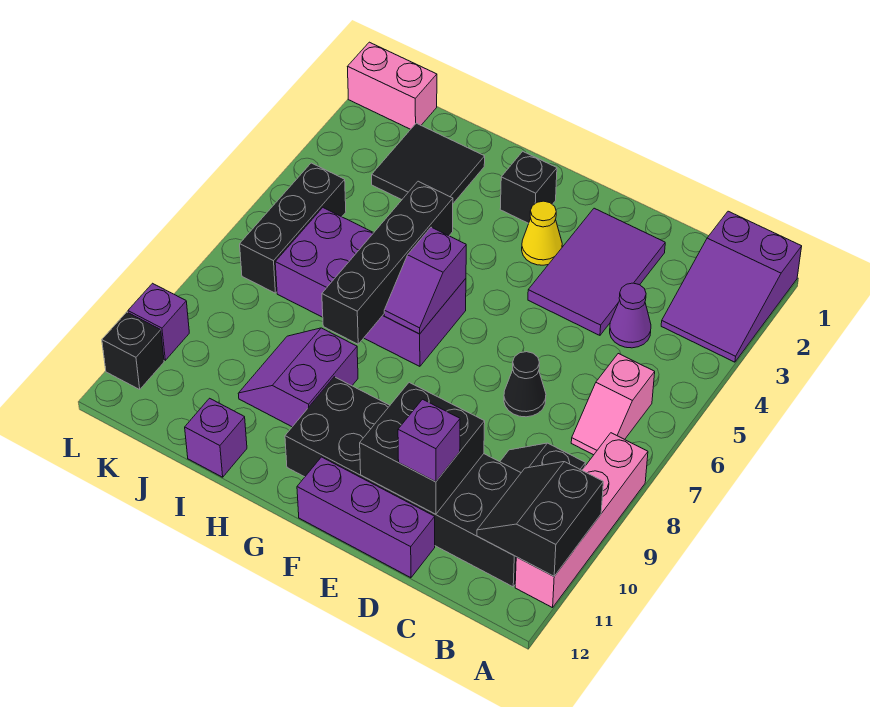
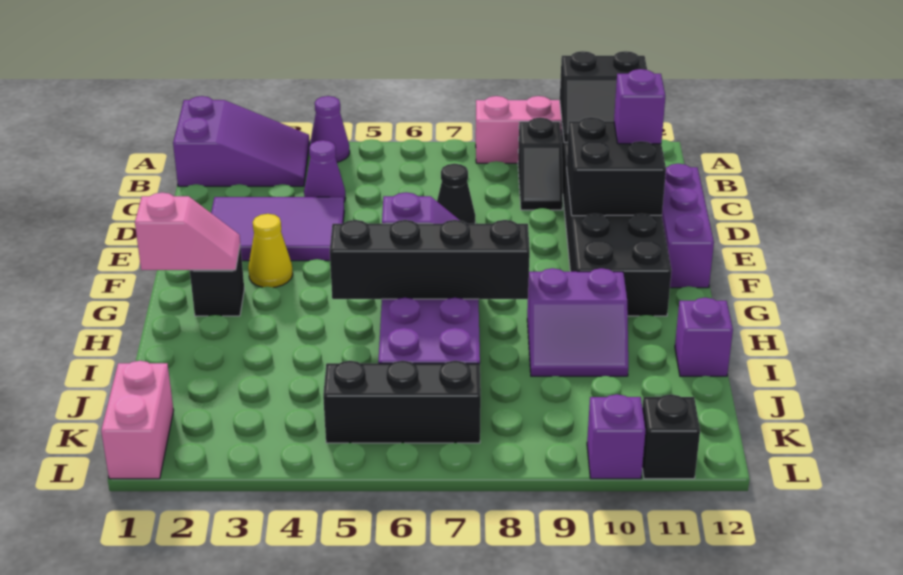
none -> purple 1x1 cone [310,96,350,162]
pink 1x2 slope [571,354,655,455] -> pink 1x2 slope moved to [135,193,240,270]
black 2x2 tile [372,123,485,203] -> none

